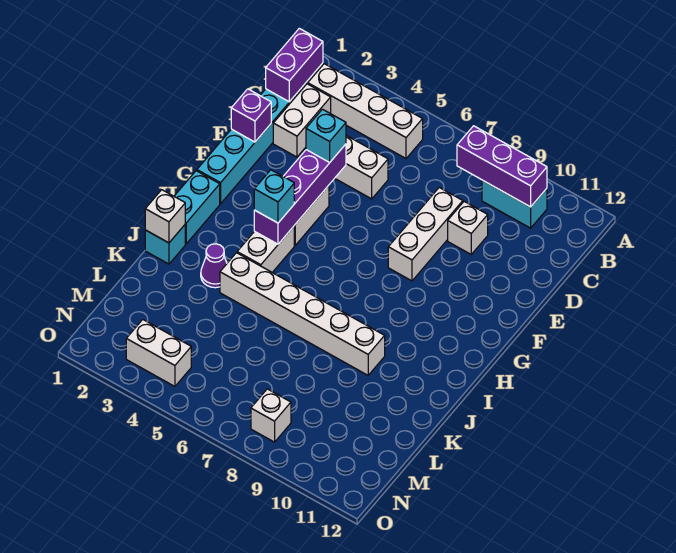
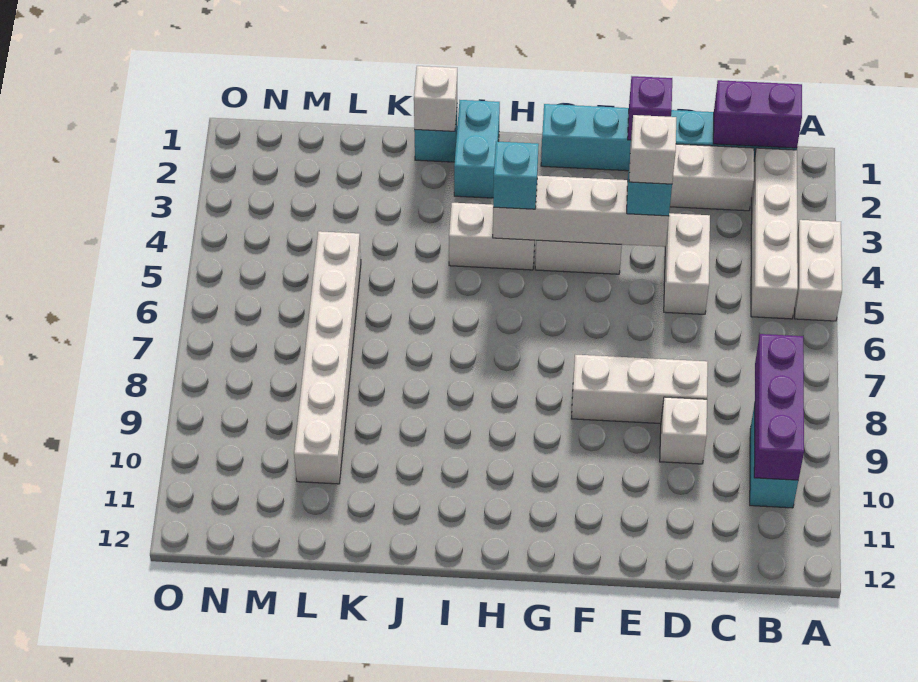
purple 1x4 brick [254,144,346,244] -> white 1x4 brick [493,176,669,247]
cyan 1x2 brick [174,171,220,244] -> cyan 1x2 brick turned to [454,100,500,198]
purple 1x1 cone [201,244,227,288] -> none
white 1x6 brick [220,253,385,375] -> white 1x6 brick moved to [294,231,361,484]
white 1x2 brick [126,320,191,386] -> white 1x2 brick moved to [795,220,842,321]
white 1x1 brick [251,389,291,442] -> white 1x1 brick moved to [629,115,676,184]

